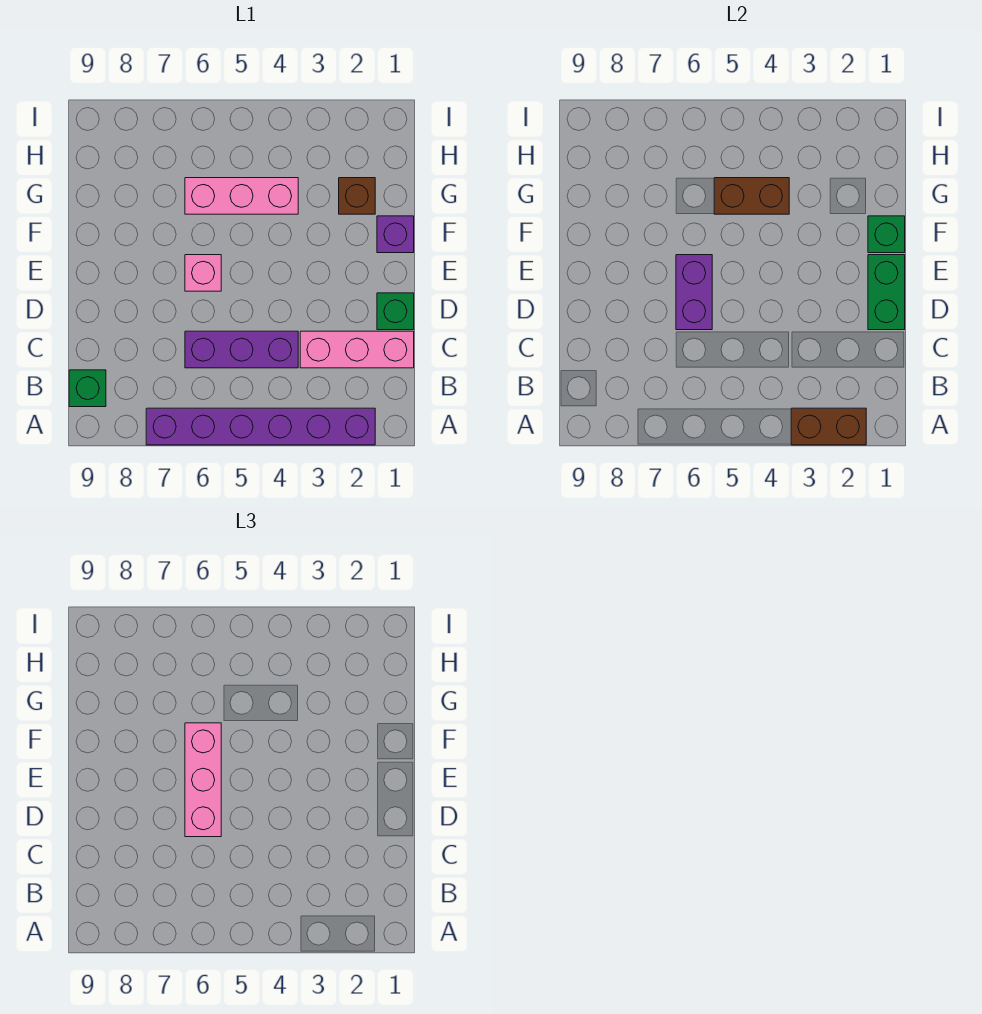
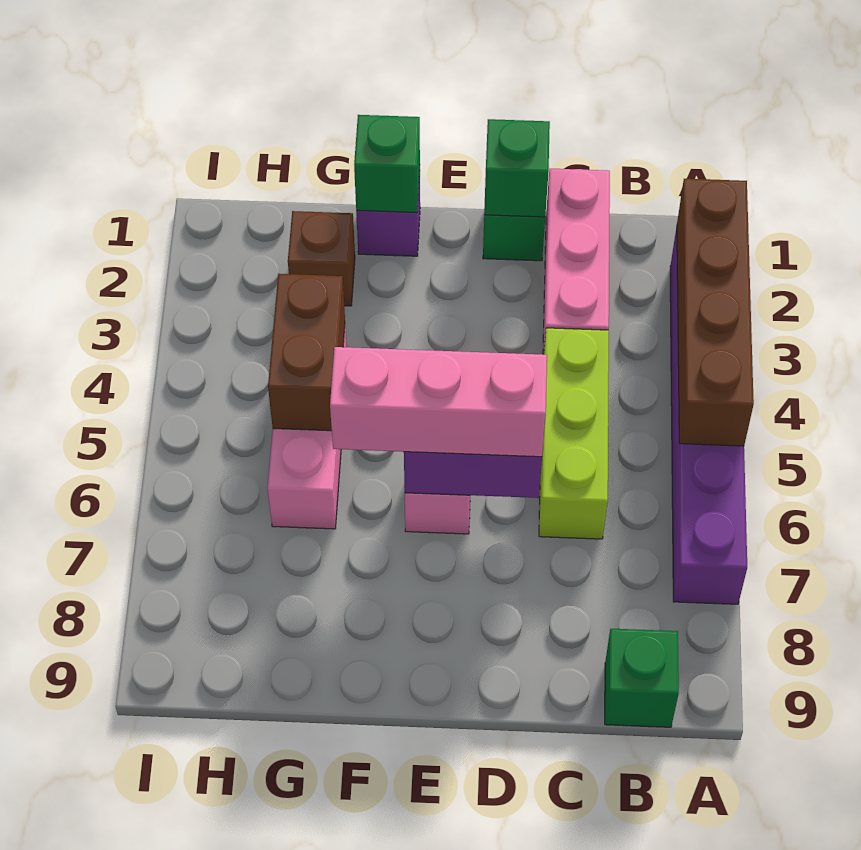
brown 1x2 brick [791,408,866,445] -> brown 1x4 brick [677,179,754,446]
purple 1x3 brick [185,331,298,368] -> lime 1x3 brick [539,328,609,539]
green 1x2 brick [868,255,905,330] -> green 1x1 brick [484,119,550,217]

